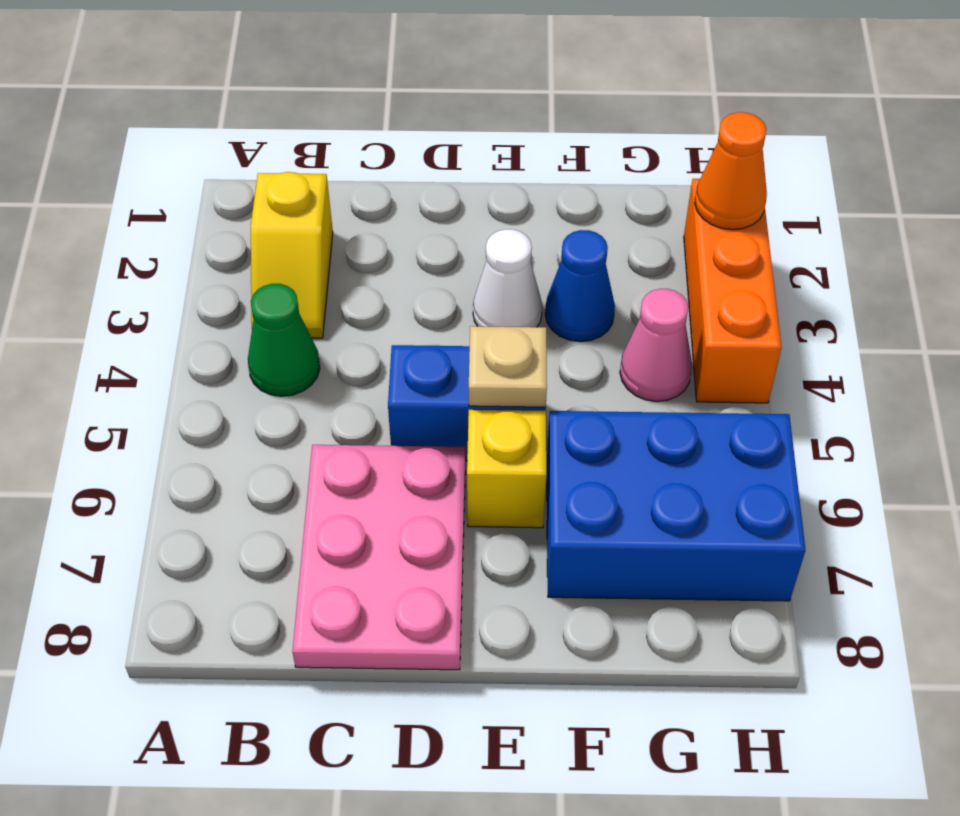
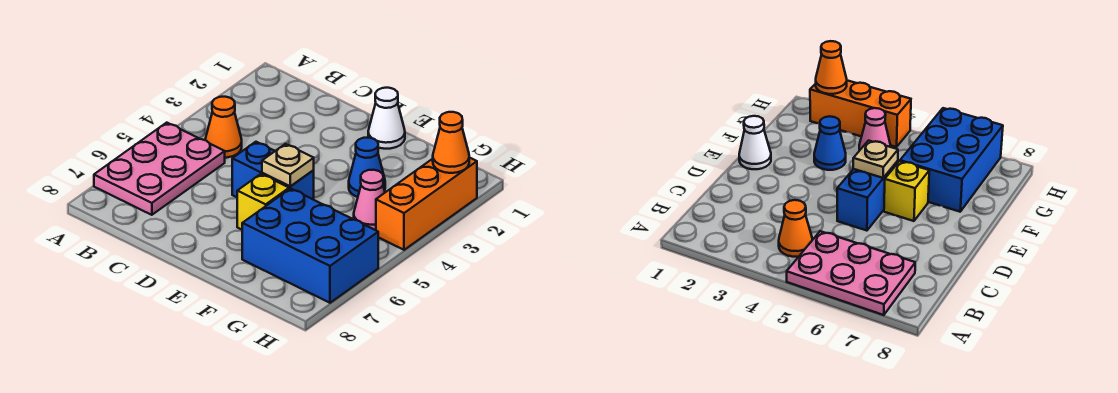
yellow 1x2 slope [251,172,333,338] -> none
green 1x1 cone [248,284,320,396] -> orange 1x1 cone [205,97,242,158]
pink 2x3 plate [292,445,465,670] -> pink 2x3 plate moved to [94,123,225,215]
white 1x1 cone [473,229,542,327] -> white 1x1 cone moved to [368,88,405,149]

